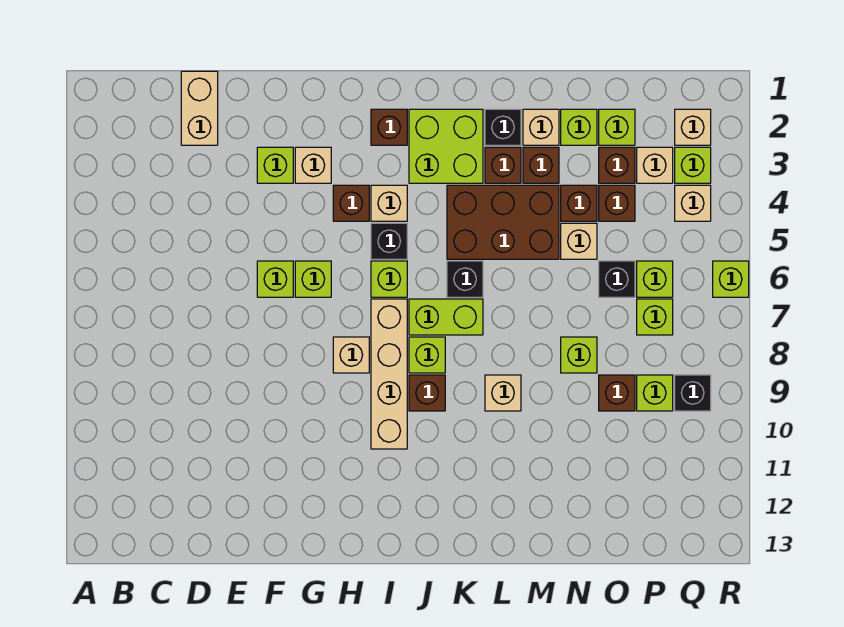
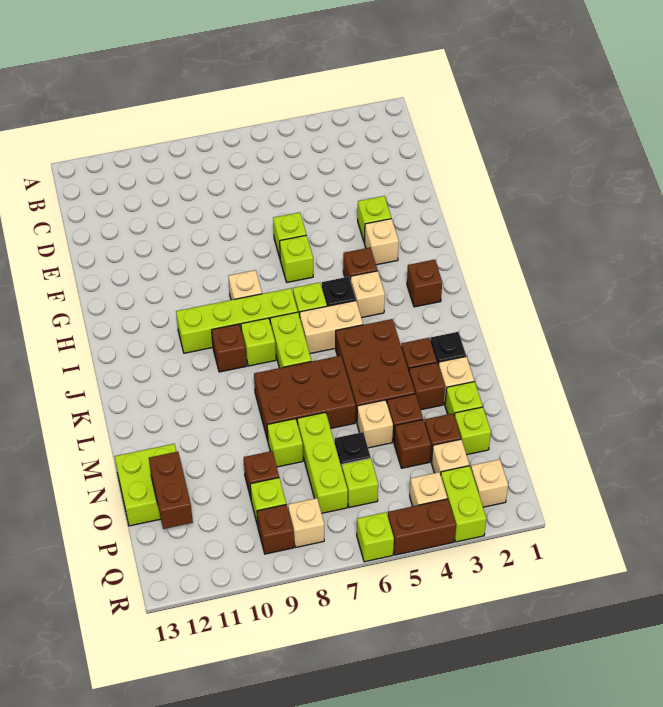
tan 1x2 brick [181,71,218,145] -> tan 1x2 brick moved to [300,301,363,354]
tan 1x4 brick [371,299,407,449] -> lime 1x4 brick [176,288,298,353]
lime 2x2 brick [409,109,483,183] -> lime 2x2 brick moved to [115,444,176,526]
black 1x1 brick [447,261,483,297] -> none
none -> brown 2x3 brick [254,356,356,440]
tan 1x1 brick [485,375,521,411] -> tan 1x1 brick moved to [288,498,324,547]
none -> brown 1x2 brick [149,452,193,529]
lime 1x1 brick [637,299,673,335] -> lime 1x3 brick [297,412,348,513]
lime 1x1 brick [675,147,711,183] -> lime 1x2 brick [441,466,486,542]
black 1x1 brick [675,375,711,411] -> brown 1x1 brick [257,505,294,554]
none -> brown 1x2 brick [388,499,456,555]

